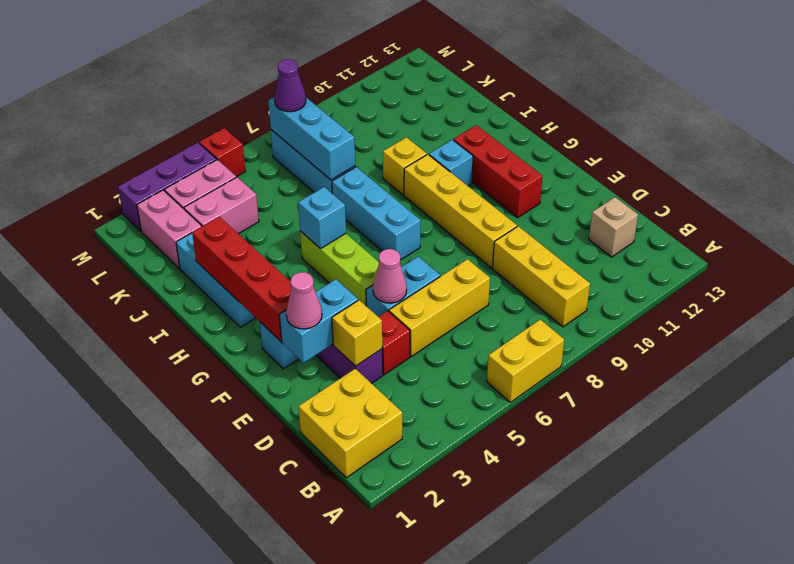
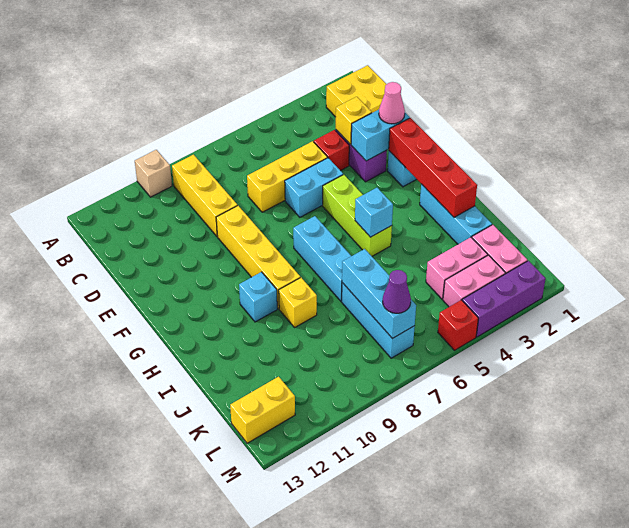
yellow 1x2 brick [487,319,564,402] -> yellow 1x2 brick moved to [230,377,295,443]
tan 1x1 brick [589,197,638,257] -> tan 1x1 brick moved to [135,150,172,197]
pink 1x1 cone [373,249,407,303] -> none
red 1x3 brick [453,125,543,218] -> none

